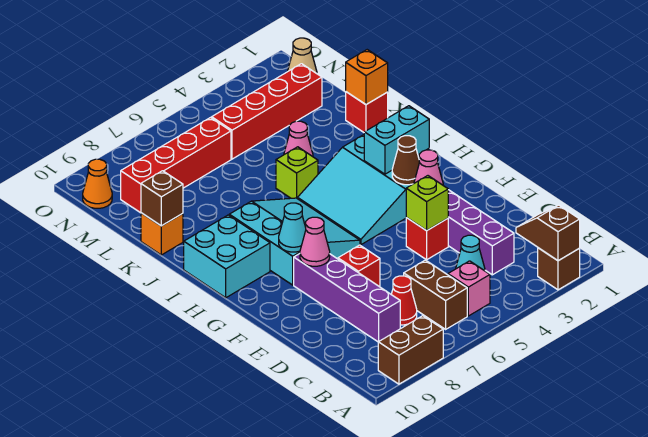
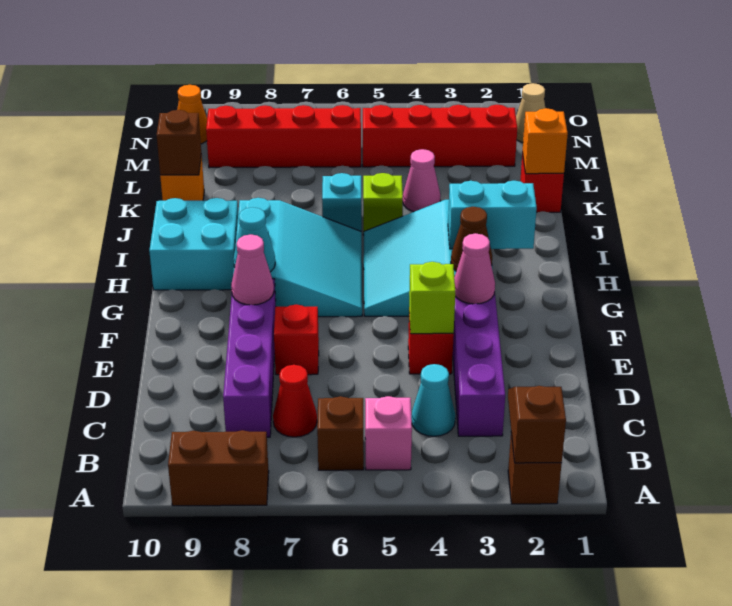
brown 1x2 brick [404,260,467,329] -> brown 1x1 brick [317,396,364,470]
none -> cyan 1x1 brick [322,173,362,232]

